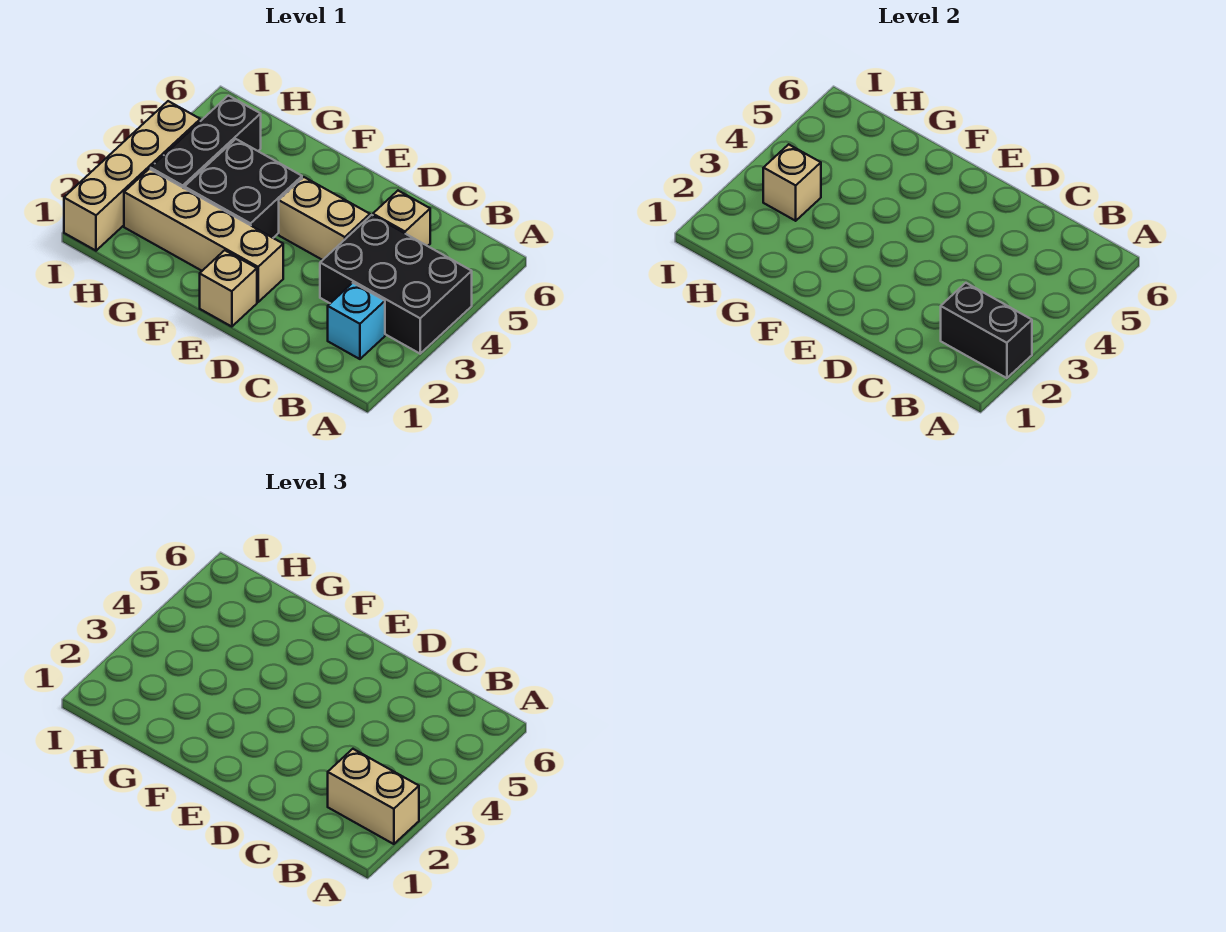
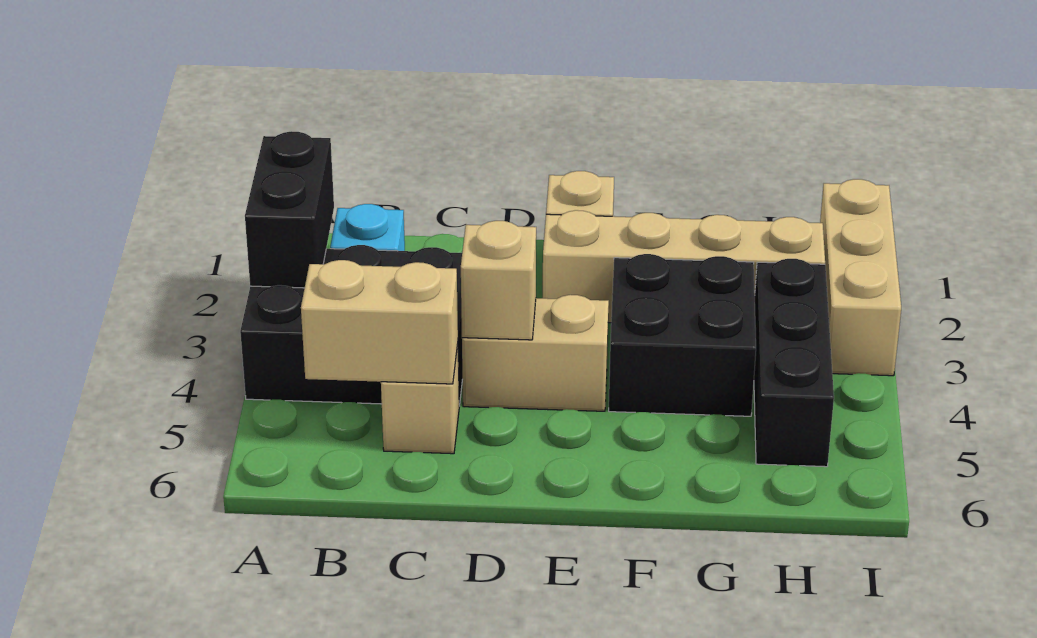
black 1x2 brick [941,283,1032,378] -> black 1x2 brick turned to [245,131,334,288]
tan 1x2 brick [328,749,419,844] -> tan 1x2 brick moved to [301,260,458,384]
tan 1x1 brick [763,144,821,221] -> tan 1x1 brick moved to [461,221,536,340]
tan 1x4 brick [64,101,200,251] -> tan 1x3 brick [820,179,901,376]

